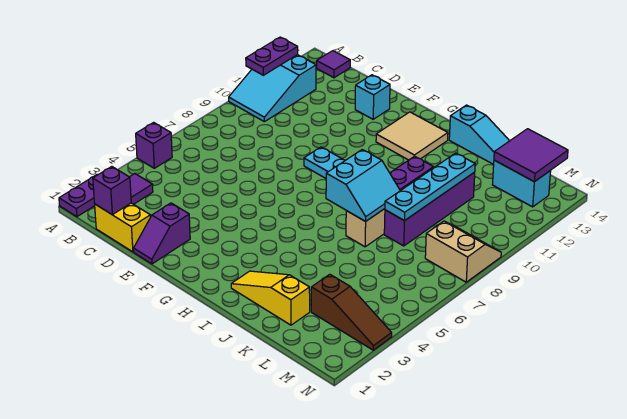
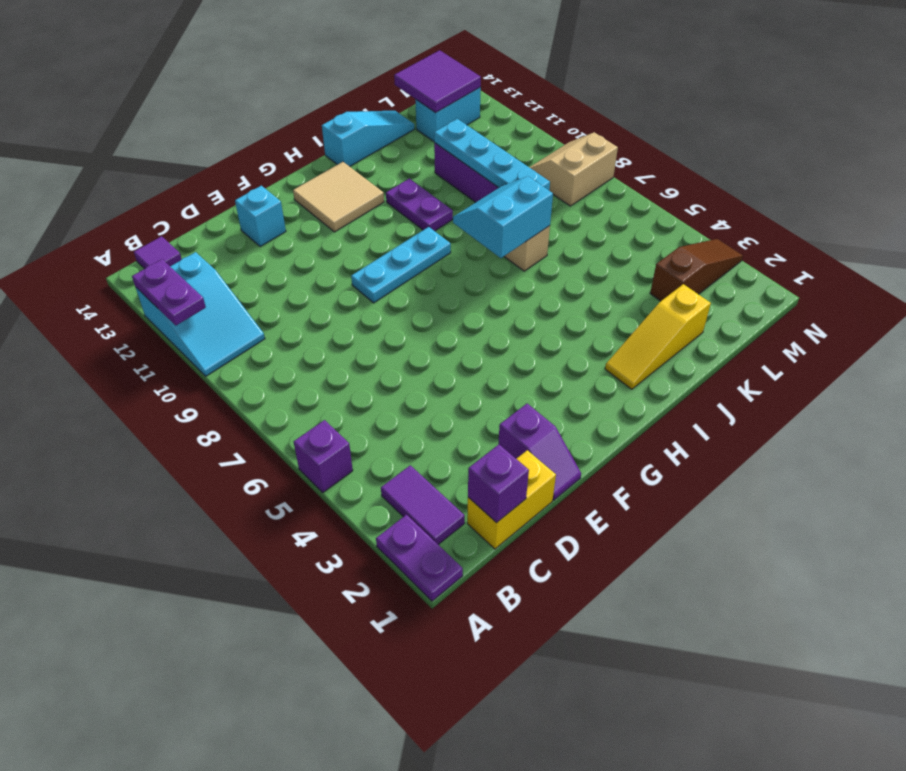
cyan 2x2 slope [326,150,400,221] -> cyan 2x2 slope turned to [453,176,553,258]

